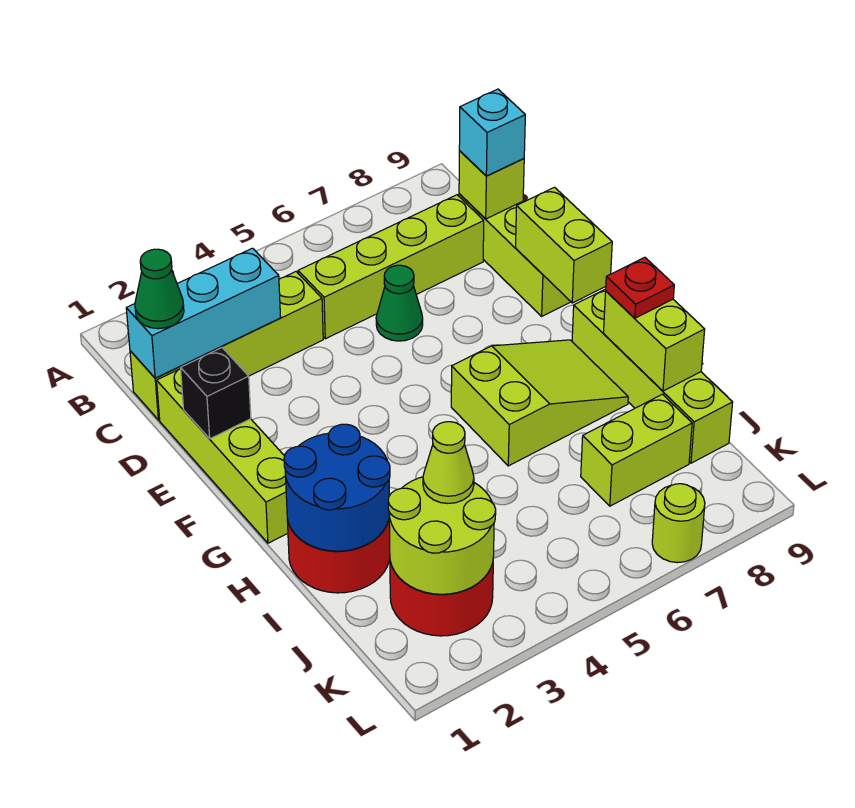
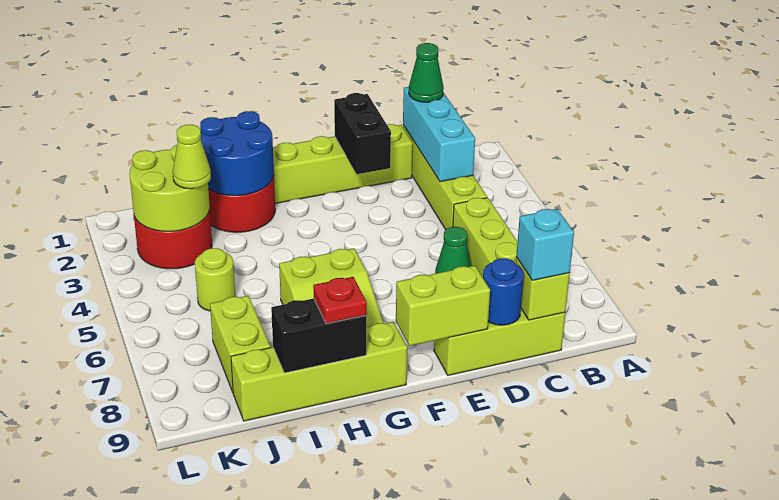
none -> blue 1x1 round brick [483,258,524,325]
black 1x1 brick [181,348,251,439] -> black 1x2 brick [334,93,391,174]
lime 1x2 brick [603,291,705,391] -> black 1x2 brick [271,298,366,373]
lime 1x1 round brick [652,484,705,563] -> lime 1x1 round brick moved to [195,248,235,311]

